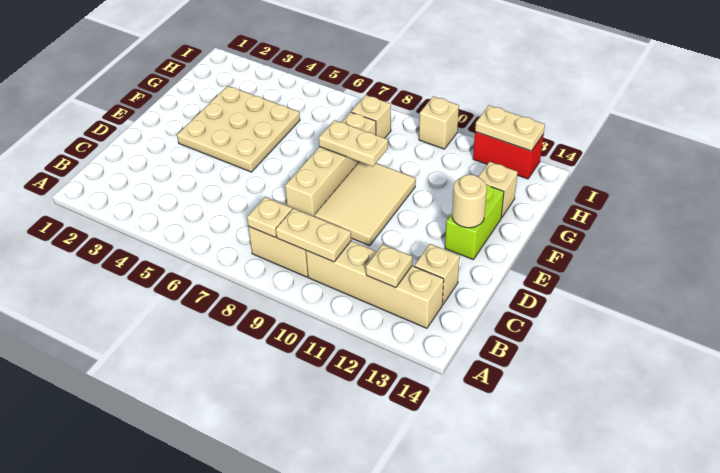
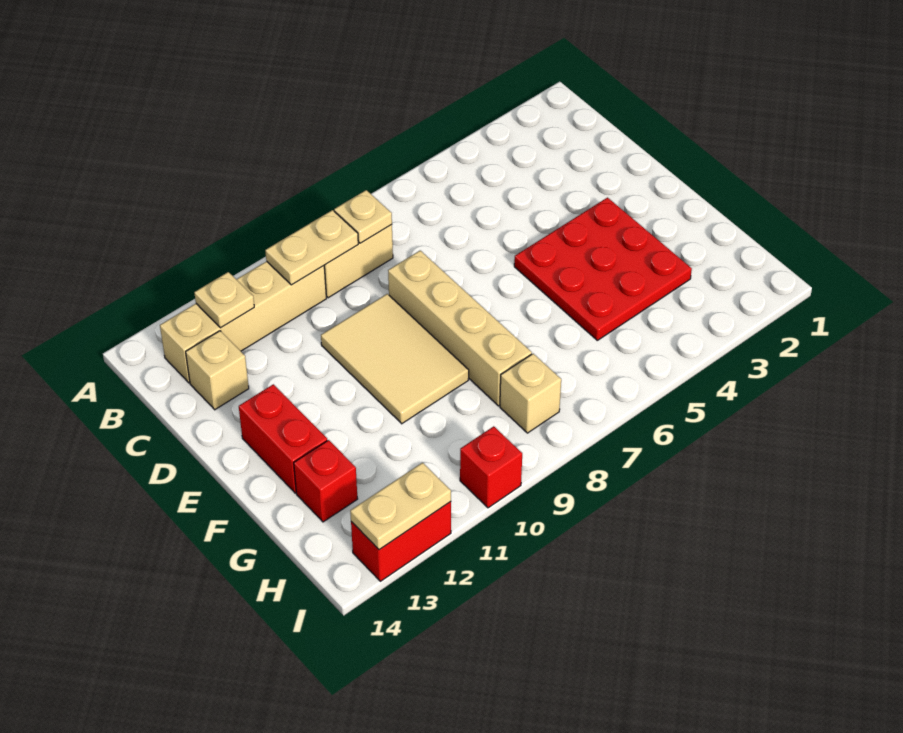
tan 3x3 plate [177,86,300,172] -> red 3x3 plate [514,198,692,340]
lime 1x2 brick [445,184,504,260] -> red 1x2 brick [239,384,327,493]
tan 1x1 round brick [452,175,487,228] -> none
tan 1x2 plate [319,120,388,167] -> none
tan 1x1 brick [479,162,518,218] -> red 1x1 brick [294,440,358,522]
tan 1x1 brick [419,96,459,149] -> red 1x1 brick [460,426,522,508]

